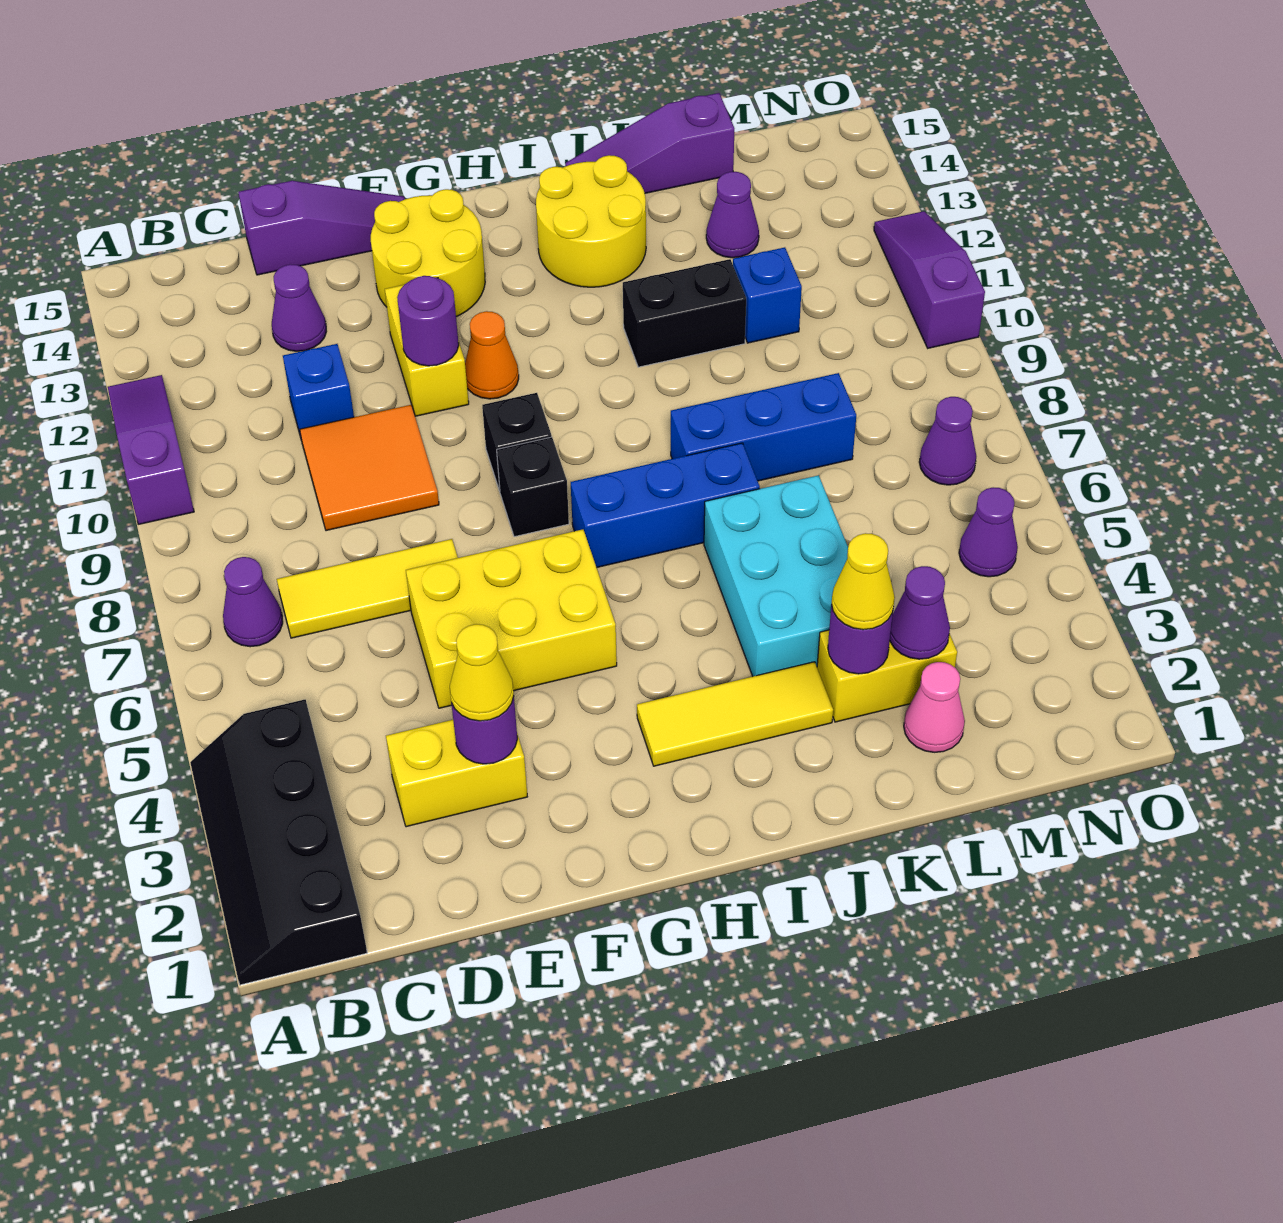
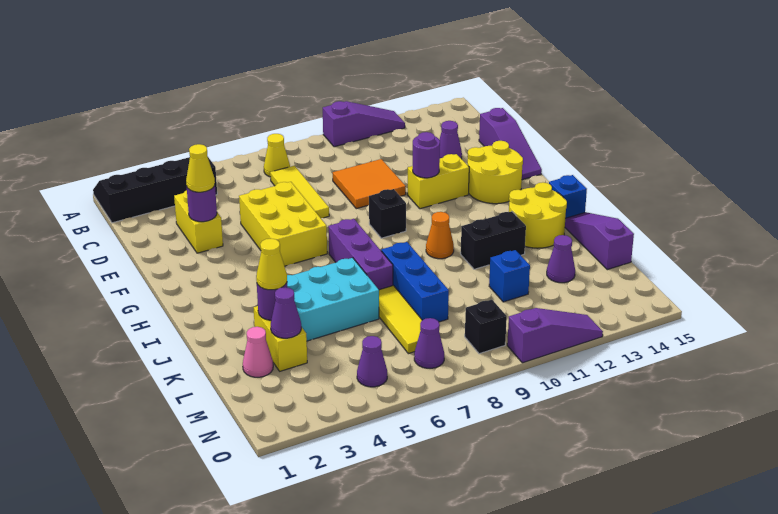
purple 1x1 cone [223,557,283,647] -> yellow 1x1 cone [264,134,290,177]
blue 1x1 brick [283,344,354,441] -> blue 1x1 brick moved to [549,175,587,218]
black 1x1 brick [497,437,569,537] -> black 1x1 brick moved to [465,300,507,354]
orange 1x1 cone [465,311,519,399] -> orange 1x1 cone moved to [426,212,454,259]
yellow 1x3 tile [637,662,833,766] -> yellow 1x3 tile moved to [379,286,422,354]
blue 1x3 brick [571,443,760,568] -> purple 1x3 brick [328,219,393,290]
black 1x2 brick [623,259,746,367] -> black 1x2 brick turned to [461,211,526,269]

